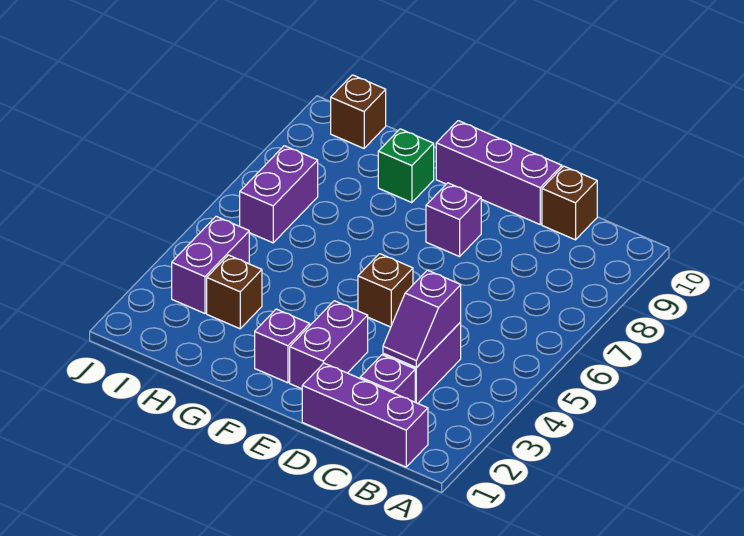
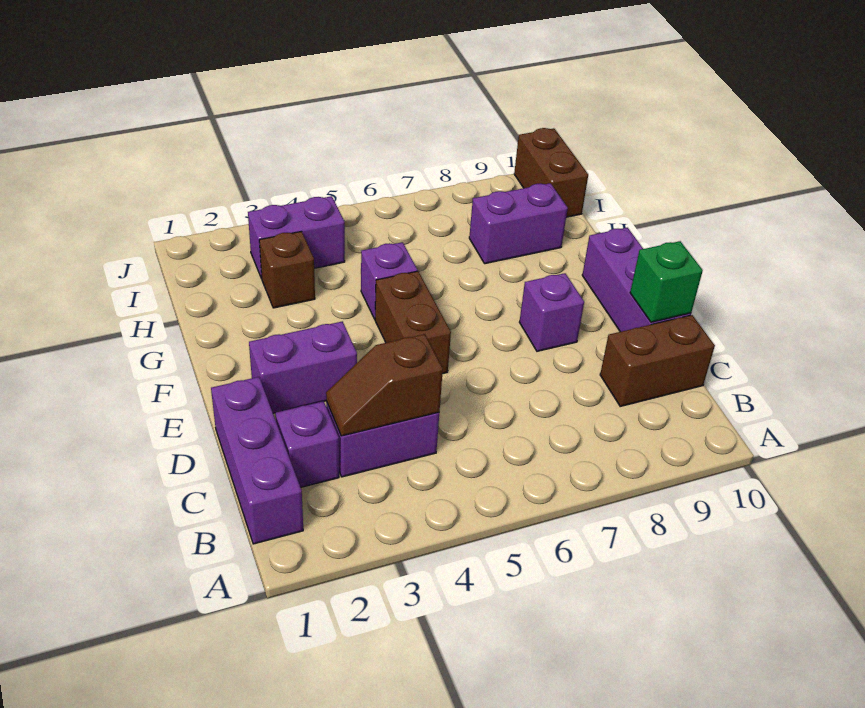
purple 1x2 slope [383,270,461,367] -> brown 1x2 slope [326,334,443,436]
brown 1x1 brick [542,166,597,240] -> brown 1x2 brick [600,315,715,406]
brown 1x1 brick [358,254,413,327] -> brown 1x2 brick [375,271,451,374]
purple 1x1 brick [255,309,310,383] -> purple 1x1 brick moved to [361,242,418,319]
green 1x1 brick [378,129,434,203] -> green 1x1 brick moved to [630,241,703,322]
purple 1x2 brick [240,146,318,243] -> purple 1x2 brick moved to [469,183,568,264]
brown 1x1 brick [331,75,386,148] -> brown 1x2 brick [514,128,588,217]

